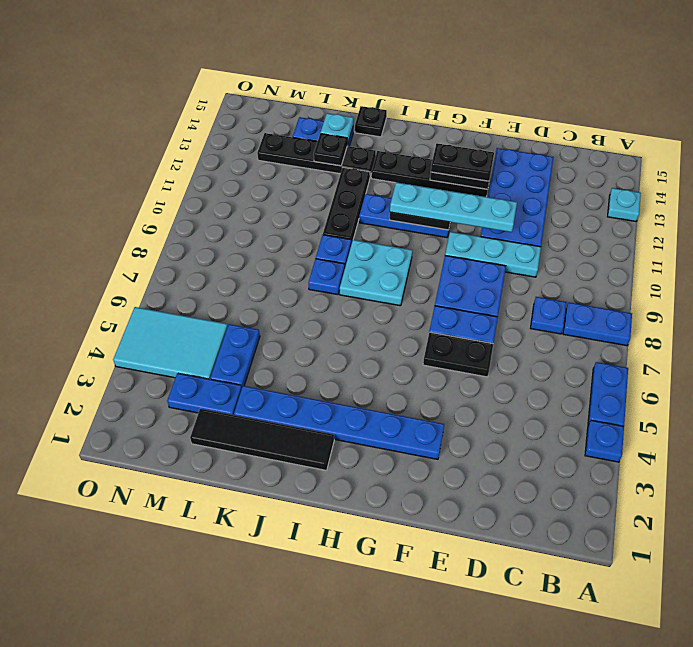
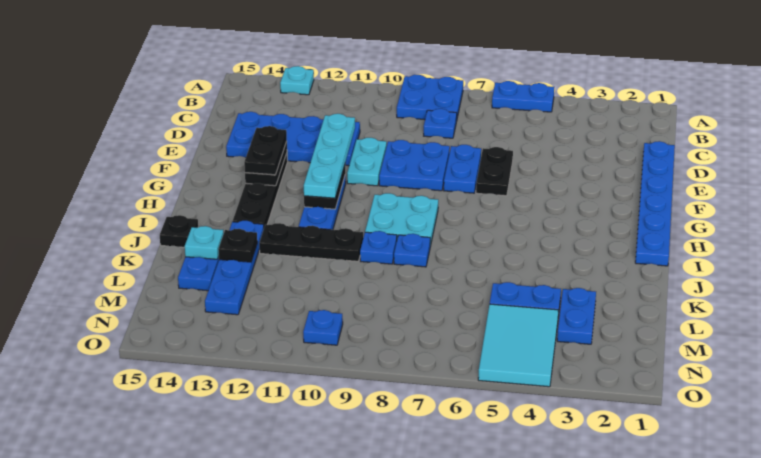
blue 1x1 plate [585,420,624,462] -> blue 1x1 plate moved to [303,310,343,345]
blue 1x2 plate [563,302,632,346] -> blue 2x2 plate [397,75,463,121]
cyan 1x3 plate [445,232,541,277] -> cyan 1x2 plate [347,138,387,186]
blue 1x6 plate [234,386,444,459] -> blue 1x6 plate moved to [635,141,675,266]
black 1x4 tile [190,409,334,470] -> none
black 1x4 plate [257,133,376,177] -> blue 1x4 plate [205,221,264,315]

